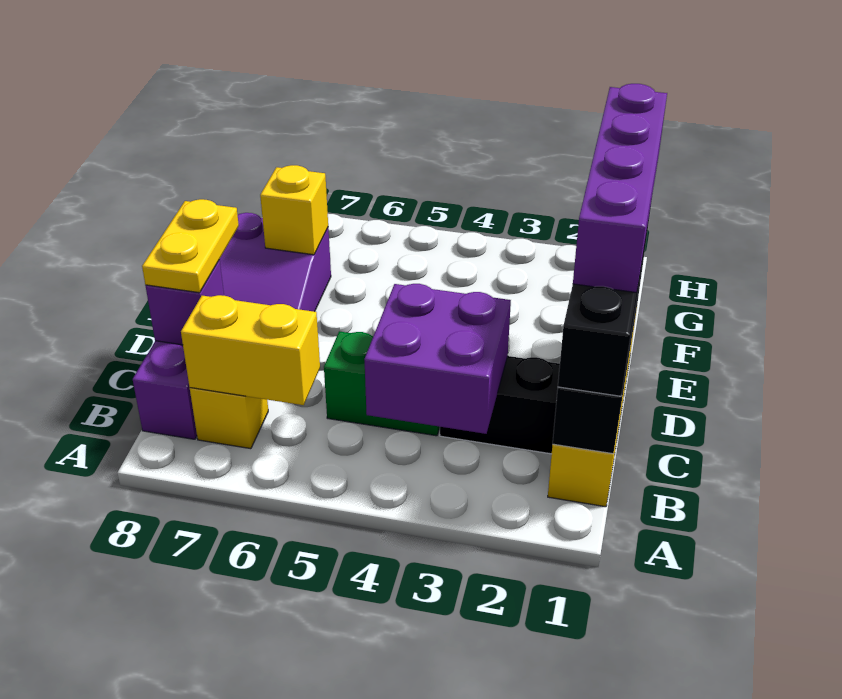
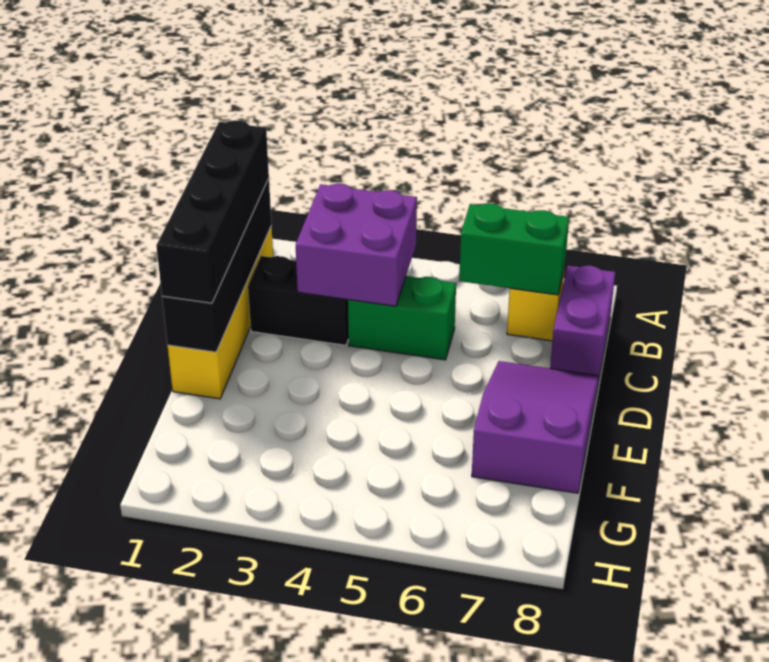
yellow 1x2 brick [181,295,320,405] -> green 1x2 brick [459,204,569,295]
purple 1x4 brick [573,84,667,292] -> none
purple 1x1 brick [146,260,224,345] -> none
yellow 1x2 plate [142,199,239,293] -> none
yellow 1x1 brick [260,165,328,255] -> none

